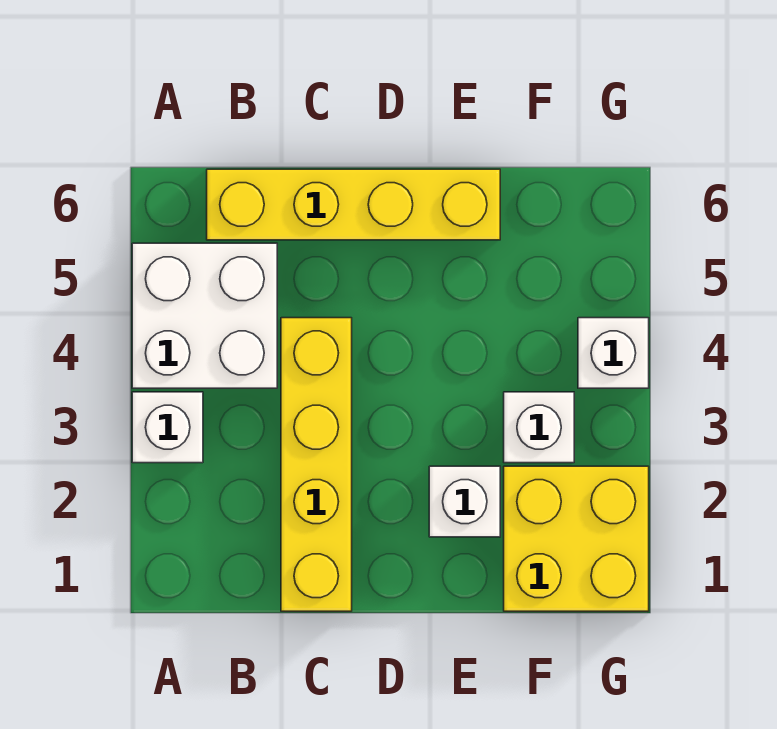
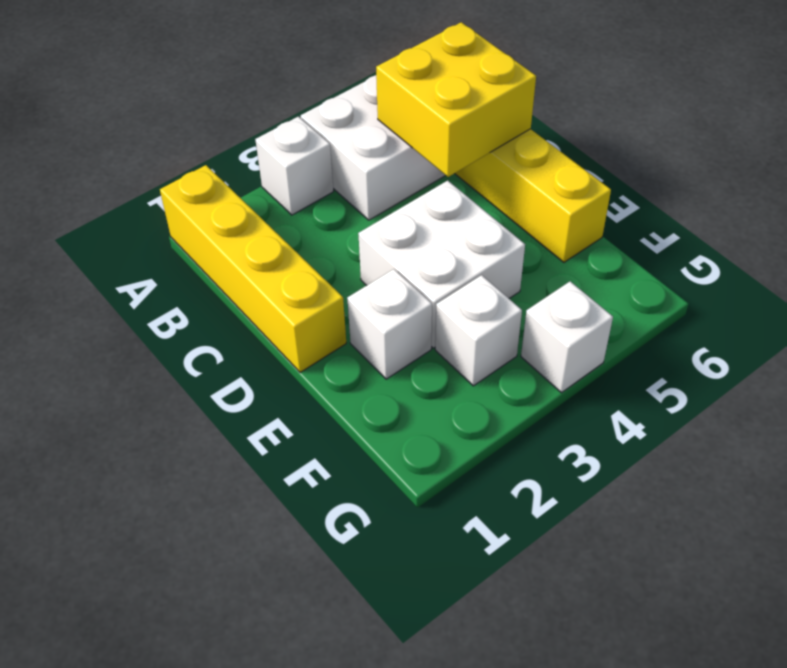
yellow 1x4 brick [281,318,352,611] -> yellow 1x4 brick turned to [160,165,346,373]
none -> white 2x2 brick [358,180,525,348]
yellow 2x2 brick [504,466,649,611] -> yellow 2x2 brick moved to [376,22,536,177]

